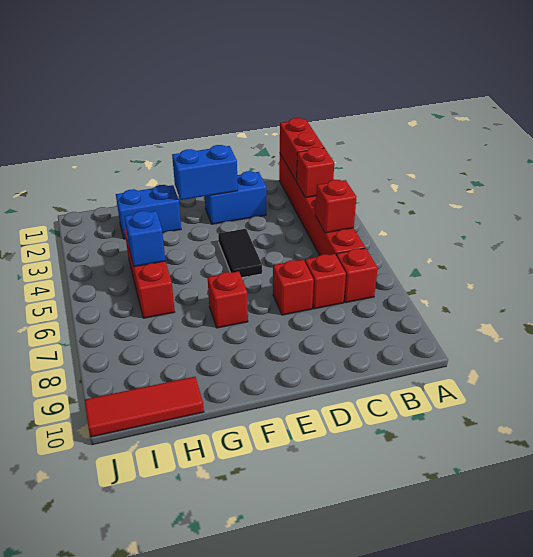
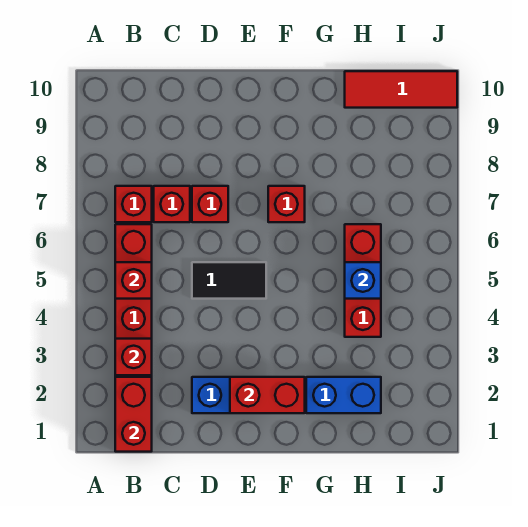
blue 1x2 brick [172,145,238,200] -> red 1x2 brick [230,377,305,413]
black 1x2 tile [218,229,262,278] -> black 1x2 tile turned to [192,262,266,299]

